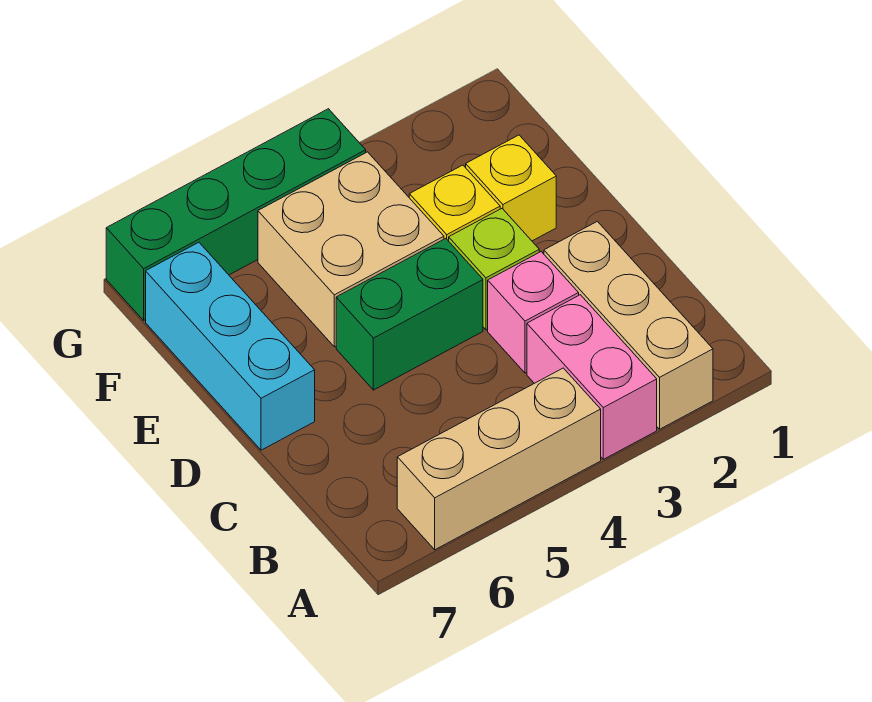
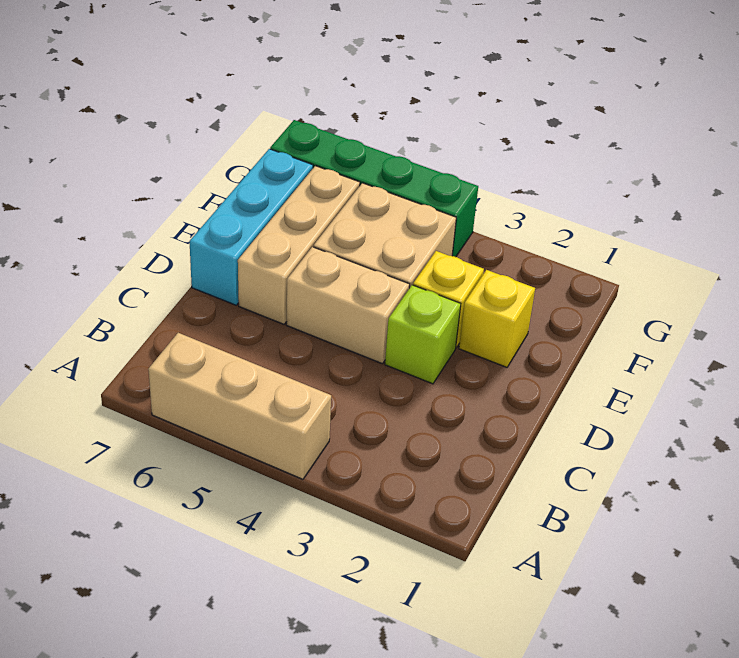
tan 1x3 brick [544,221,713,429] -> tan 1x3 brick moved to [238,166,360,324]
pink 1x2 brick [527,295,657,459] -> none
pink 1x1 brick [488,252,579,373] -> none
green 1x2 brick [336,239,483,390] -> tan 1x2 brick [286,247,410,364]

